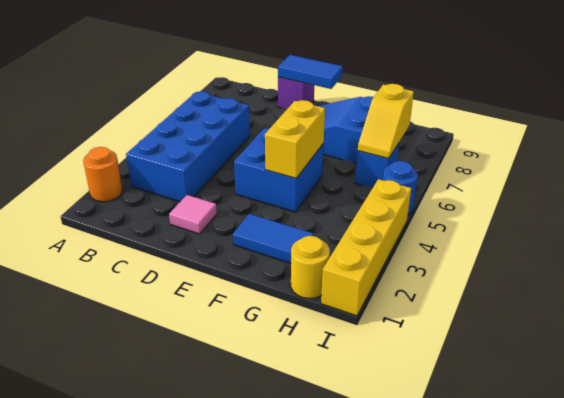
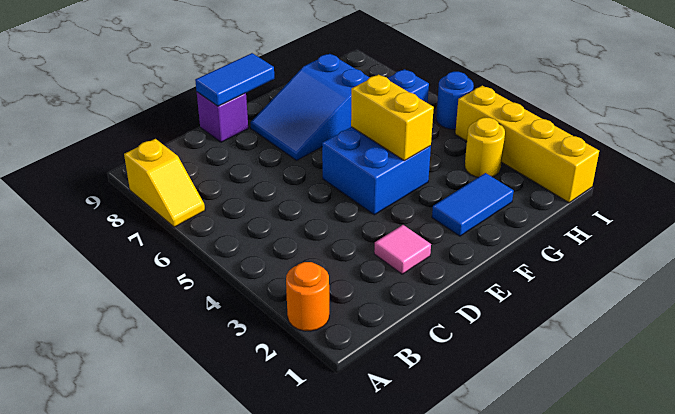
blue 2x4 brick [126,91,250,202] -> none
yellow 1x1 round brick [291,236,330,298] -> yellow 1x1 round brick moved to [465,118,505,177]
yellow 1x2 slope [358,84,414,158] -> yellow 1x2 slope moved to [124,139,205,227]

